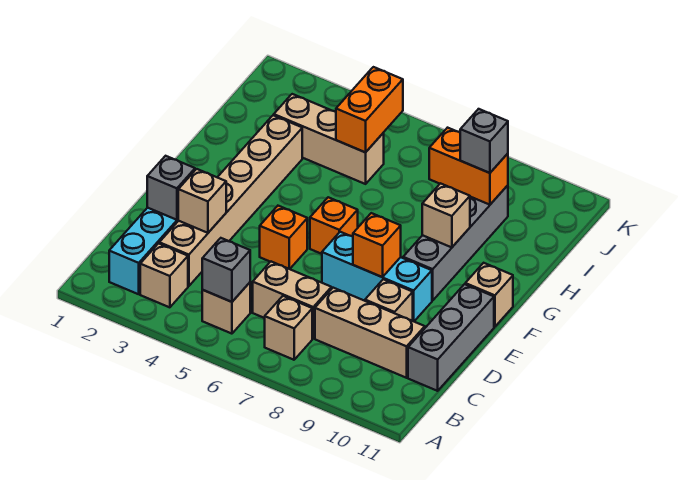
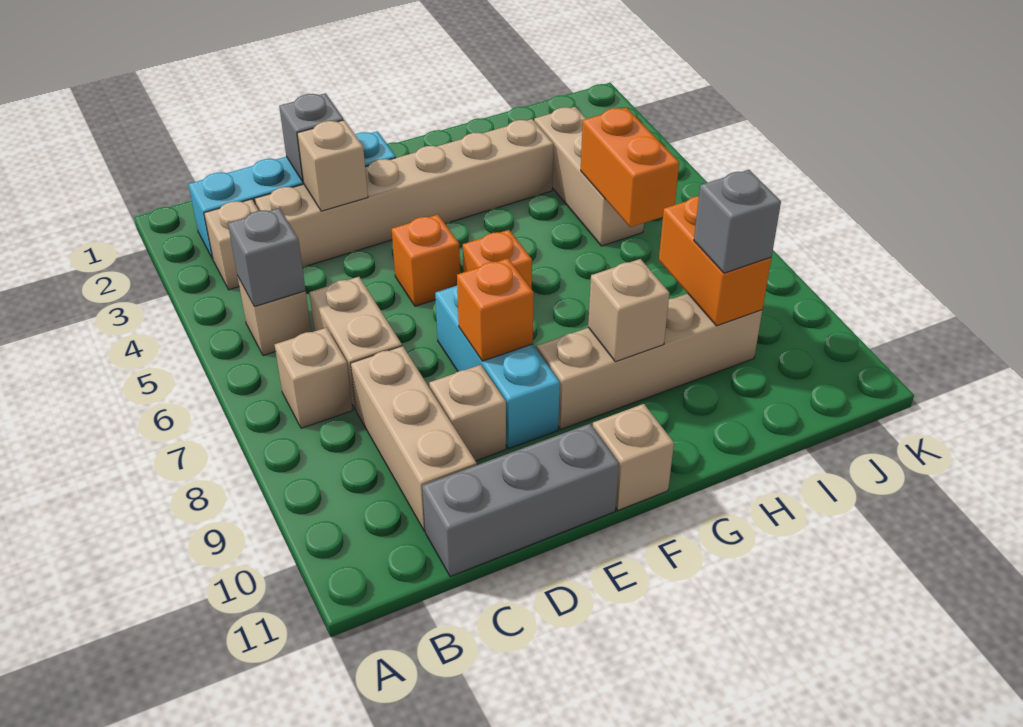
grey 1x4 brick [403,185,508,301] -> tan 1x4 brick [536,294,762,429]
orange 1x2 brick [336,67,403,152] -> orange 1x2 brick turned to [581,107,679,227]

